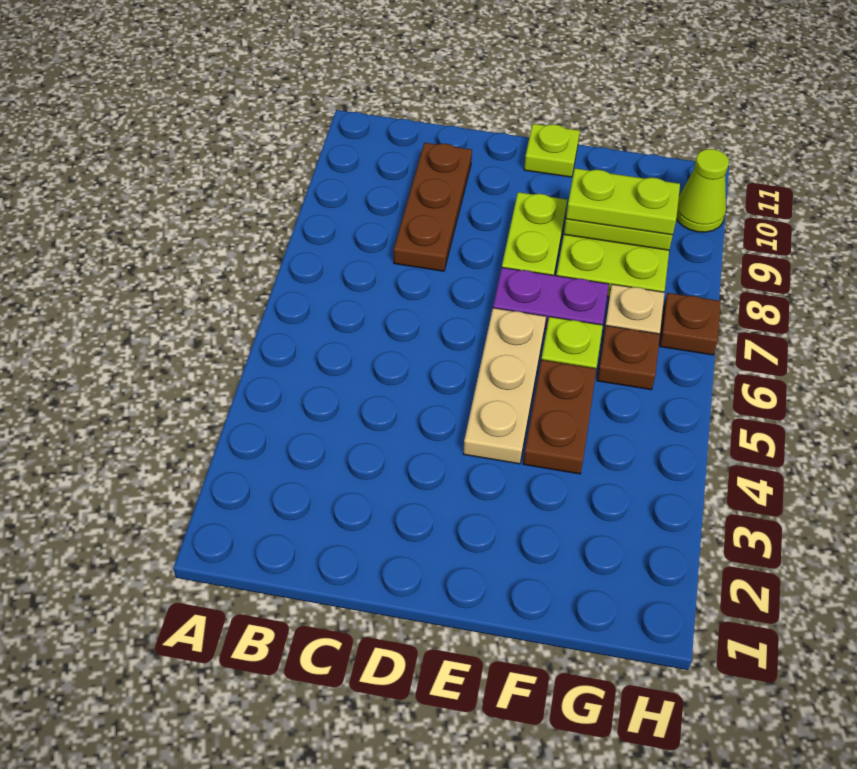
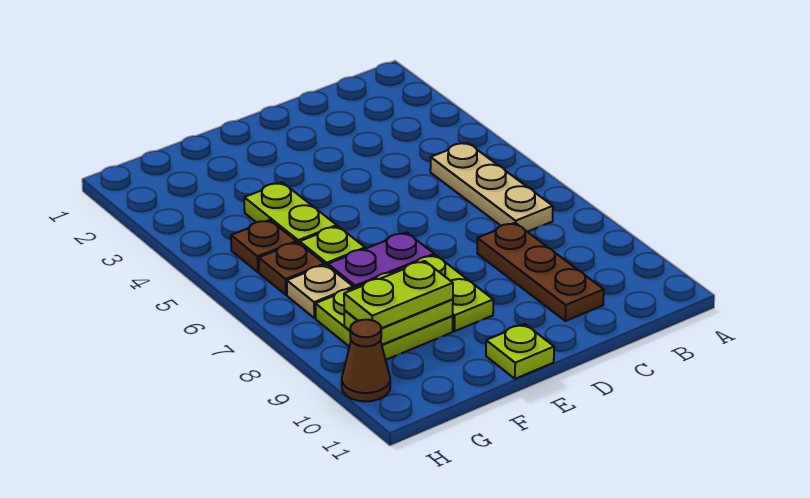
tan 1x3 plate [463,308,546,464] -> tan 1x3 plate moved to [430,143,553,232]
brown 1x2 plate [523,360,596,474] -> lime 1x2 plate [244,182,337,244]
brown 1x1 plate [660,293,721,355] -> brown 1x1 plate moved to [231,220,296,272]
lime 1x1 cone [676,149,729,232] -> brown 1x1 cone [342,320,390,401]

